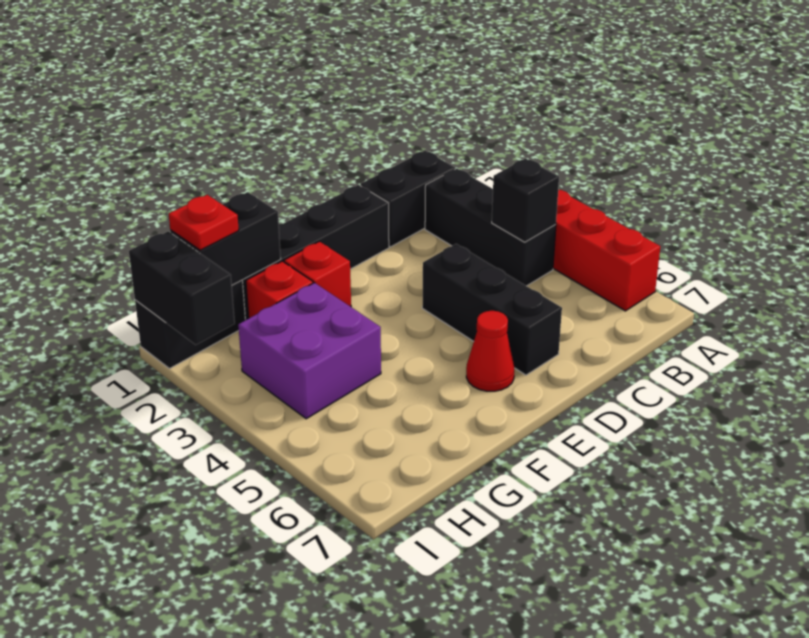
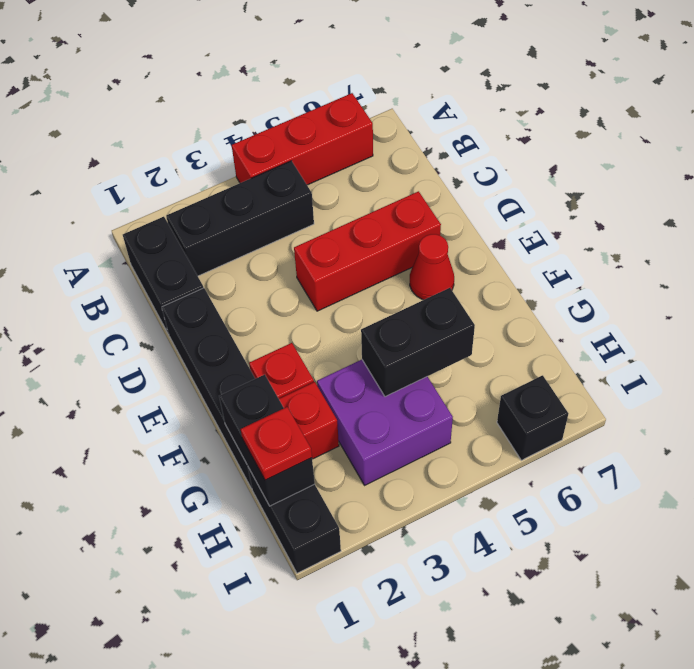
black 1x1 brick [492,158,559,242] -> black 1x1 brick moved to [497,375,568,460]
black 1x3 brick [422,244,562,375] -> red 1x3 brick [294,191,441,311]
black 1x2 brick [129,231,235,345] -> black 1x2 brick moved to [361,288,475,397]

